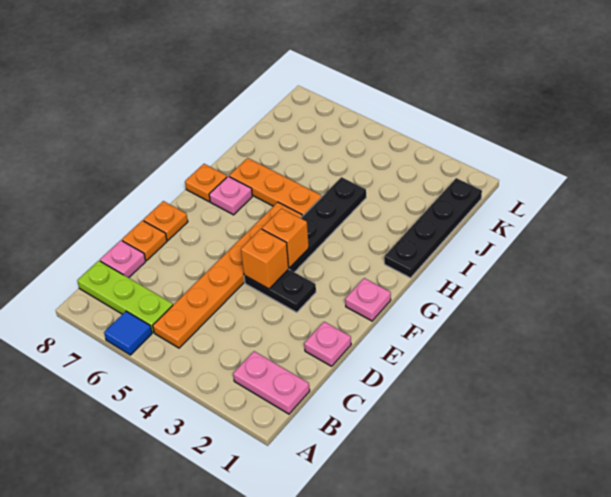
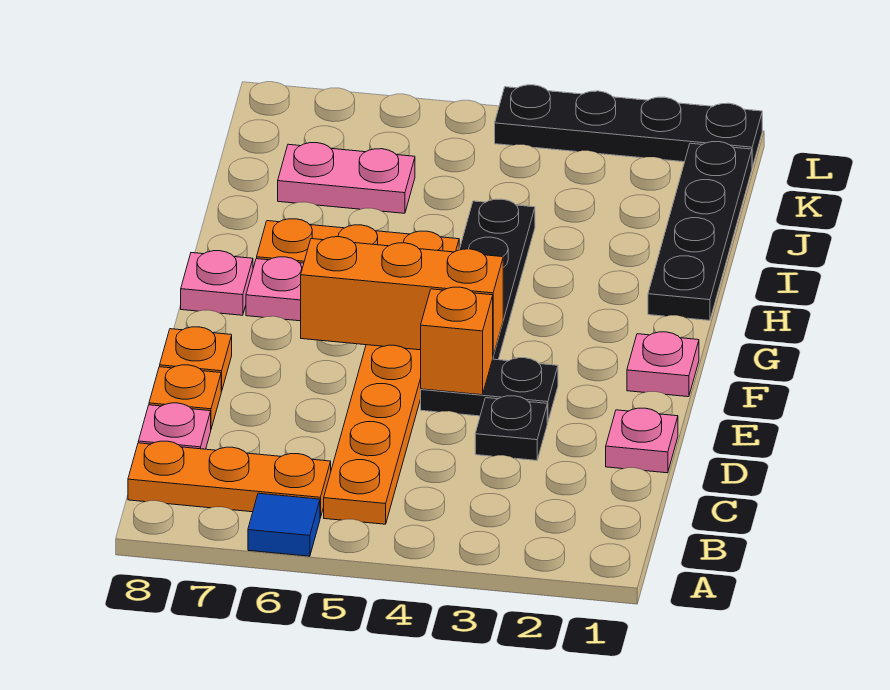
pink 1x2 plate [233,351,310,414] -> pink 1x2 plate moved to [278,143,415,213]
lime 1x3 plate [77,261,173,332] -> orange 1x3 plate [128,441,331,518]
none -> black 1x1 plate [475,396,547,460]
orange 1x1 brick [262,208,309,268] -> orange 1x3 brick [301,237,503,356]
orange 1x1 plate [185,164,227,202] -> pink 1x1 plate [181,251,253,315]
none -> black 1x4 plate [495,85,762,167]

